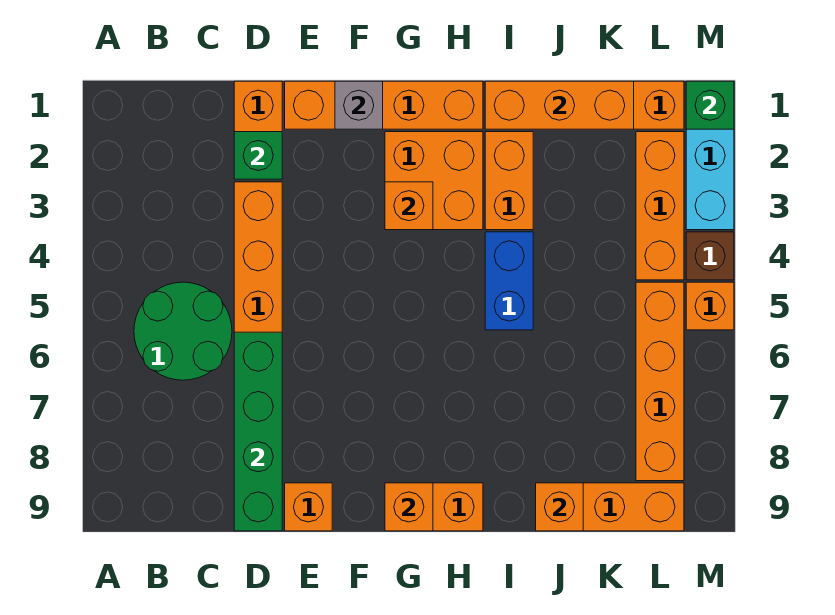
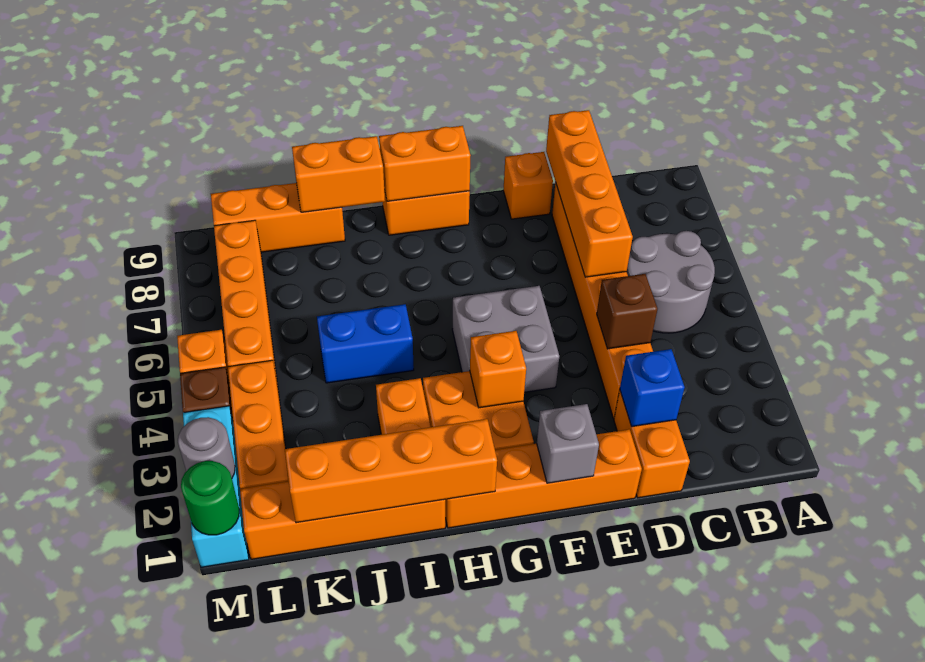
green 2x2 round brick [134,282,232,380] -> grey 2x2 round brick [627,231,715,333]
green 1x1 brick [234,132,282,179] -> blue 1x1 brick [620,349,685,427]
none -> brown 1x1 brick [597,274,657,349]
green 1x4 brick [234,332,282,531] -> orange 1x4 brick [546,110,633,277]
none -> grey 2x2 brick [452,286,559,392]
orange 1x1 brick [385,483,433,531] -> orange 1x2 brick [379,126,471,201]
orange 1x3 brick [485,81,634,129] -> orange 1x4 brick [285,419,497,523]
blue 1x2 brick [485,232,533,330] -> blue 1x2 brick turned to [317,304,414,383]
orange 1x1 brick [536,483,583,531] -> orange 1x2 brick [292,136,385,212]
green 1x1 brick [686,81,734,129] -> green 1x1 round brick [181,461,239,535]
none -> grey 1x1 round brick [178,417,235,478]

